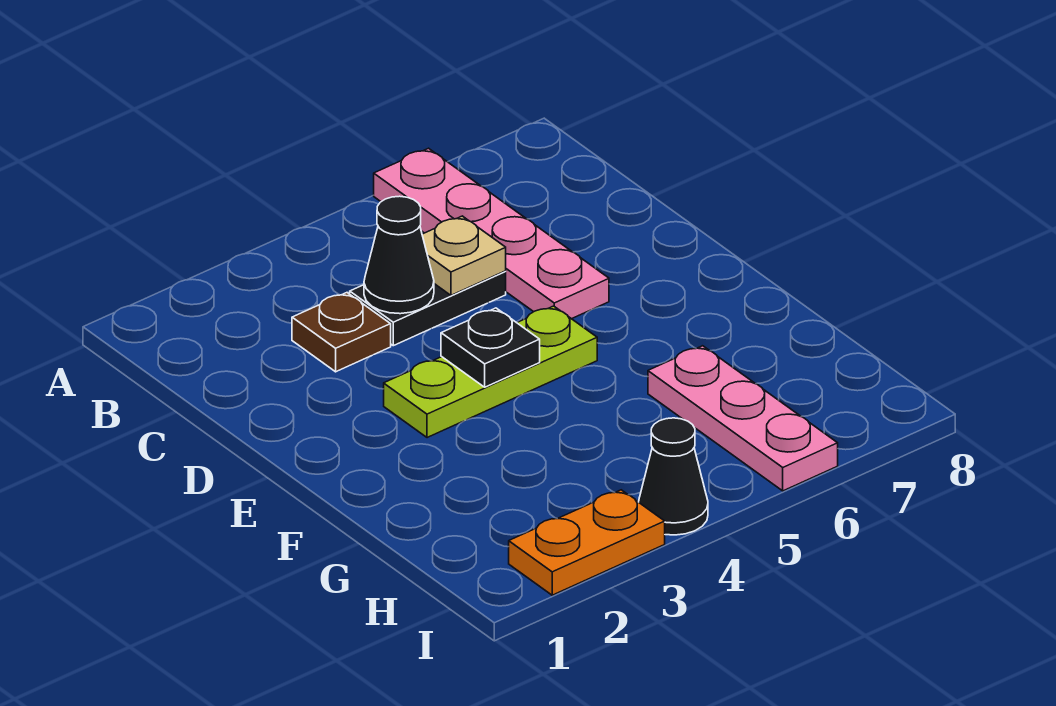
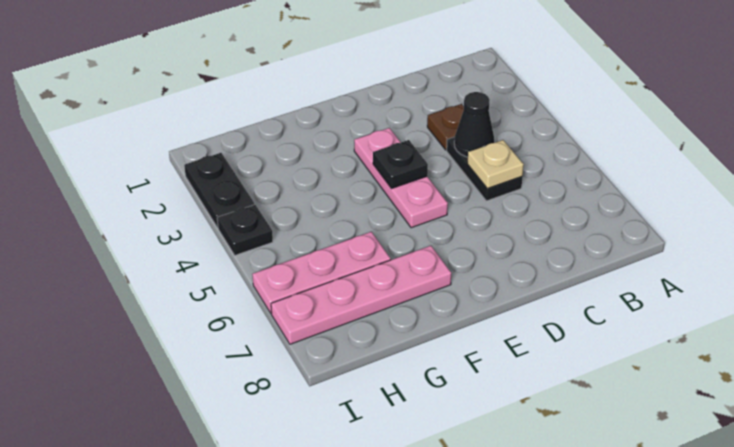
pink 1x4 plate [374,148,609,319] -> pink 1x4 plate moved to [271,246,451,344]
lime 1x3 plate [384,306,597,438] -> pink 1x3 plate [354,128,448,228]
orange 1x2 plate [509,490,665,595] -> black 1x2 plate [184,153,255,228]
black 1x1 cone [639,418,708,535] -> black 1x1 plate [217,205,273,255]

